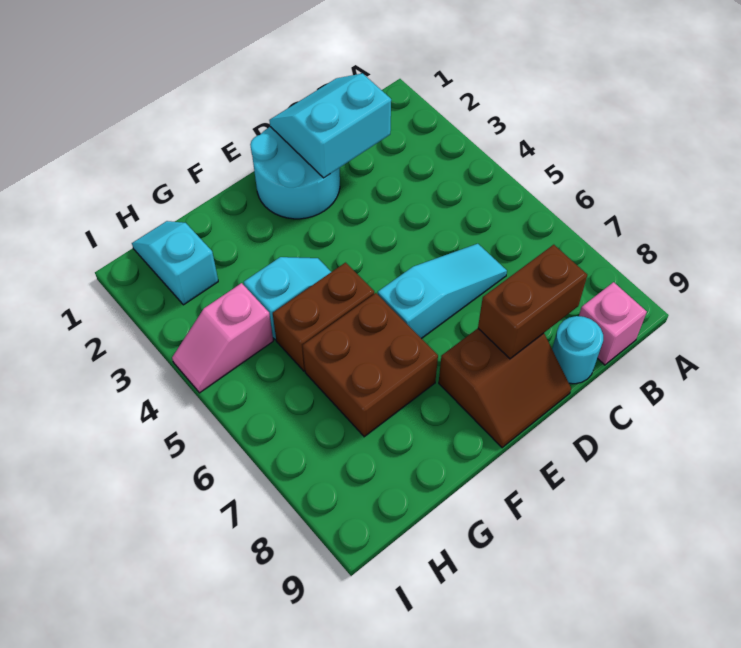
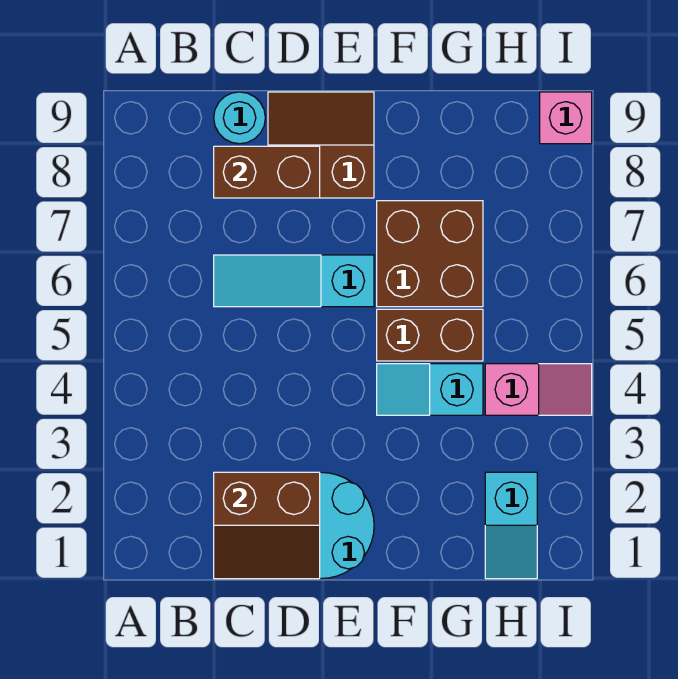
pink 1x1 brick [579,282,647,365] -> pink 1x1 brick moved to [540,92,592,144]
cyan 2x2 slope [269,73,391,178] -> brown 2x2 slope [214,472,320,579]

